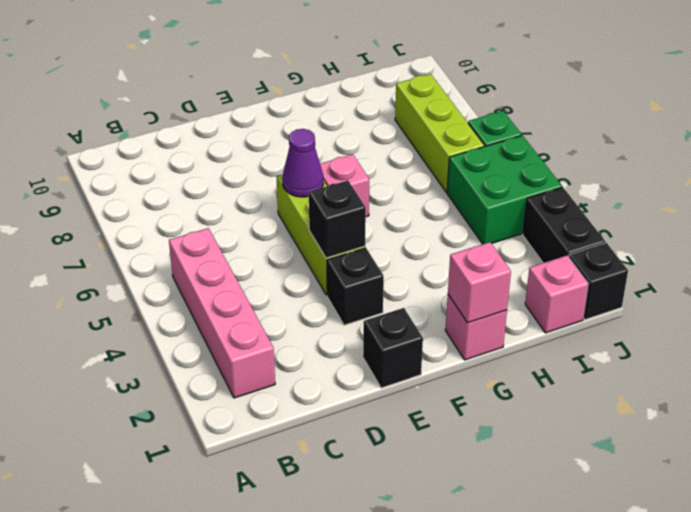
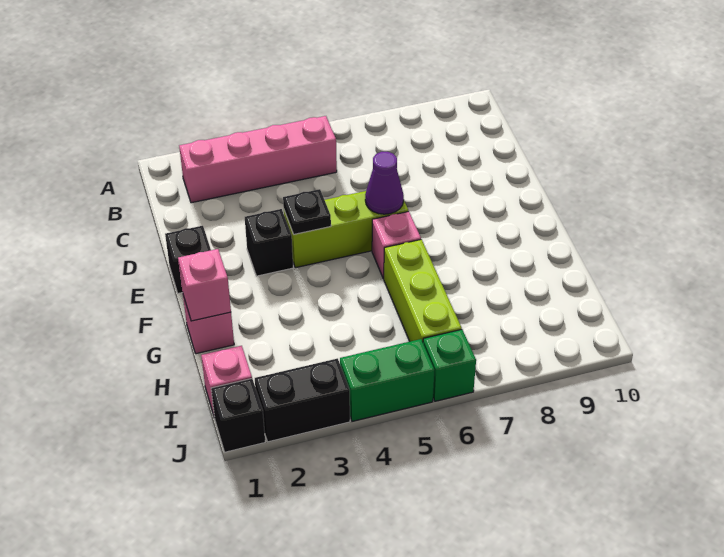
black 1x1 brick [309,180,366,258] -> black 1x1 plate [283,189,331,234]
green 2x2 brick [447,135,562,244] -> green 1x2 brick [340,339,434,421]
lime 1x3 brick [395,74,484,192] -> lime 1x3 brick turned to [384,239,462,342]

